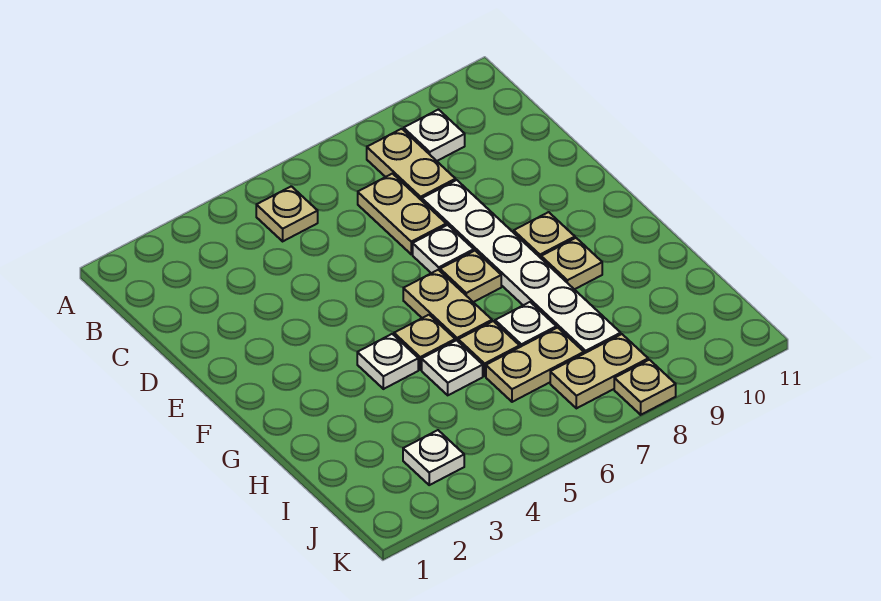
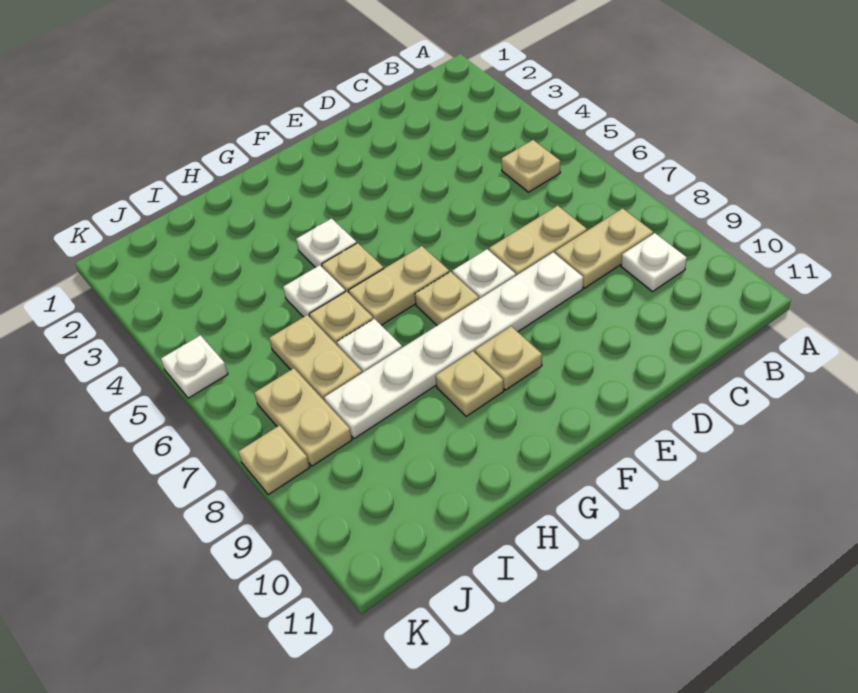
white 1x1 plate [403,430,464,485] -> white 1x1 plate moved to [161,335,228,398]

